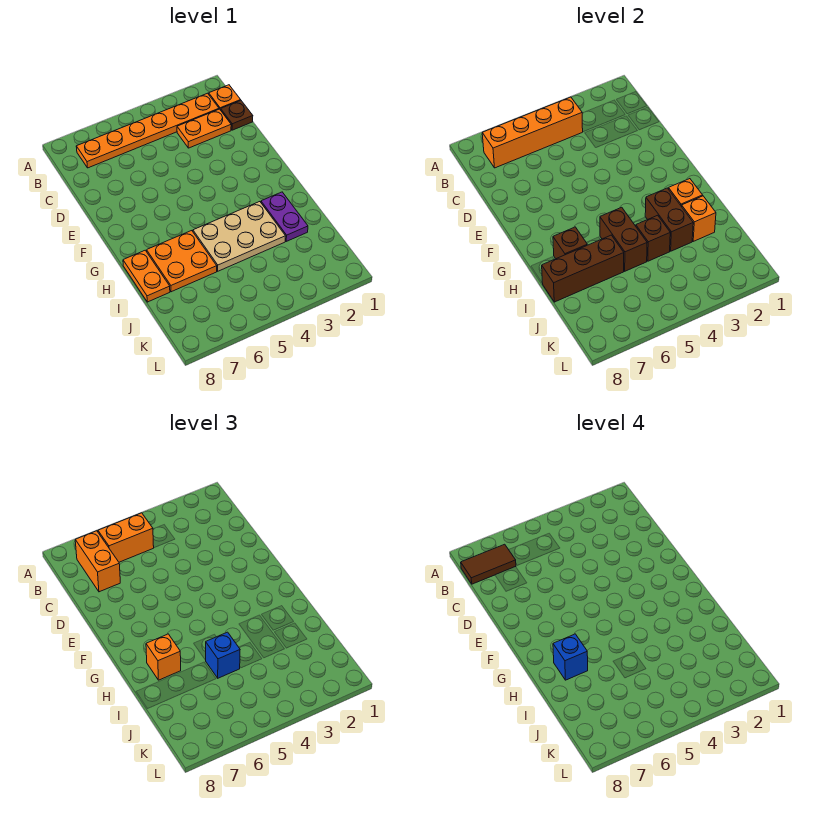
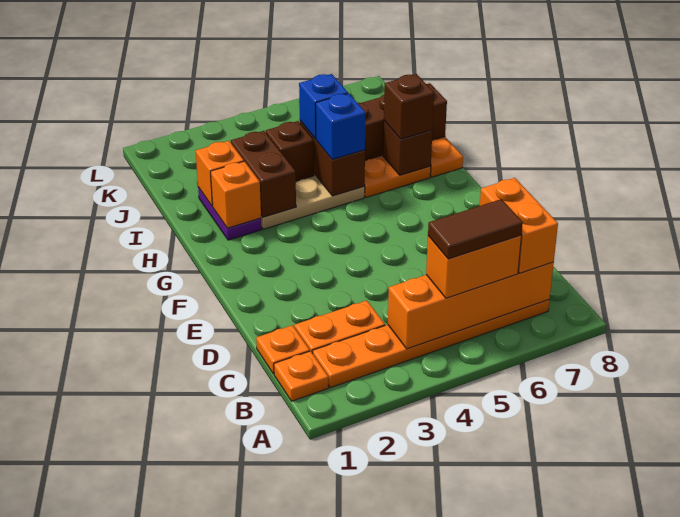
brown 1x2 tile [461,544,516,584] -> brown 1x2 tile moved to [428,199,523,259]
brown 1x1 plate [221,101,253,130] -> orange 1x1 plate [256,325,310,374]
orange 1x1 brick [146,634,181,680] -> brown 1x1 brick [384,74,434,139]
blue 1x1 brick [553,634,588,680] -> blue 1x1 brick moved to [316,93,365,160]

